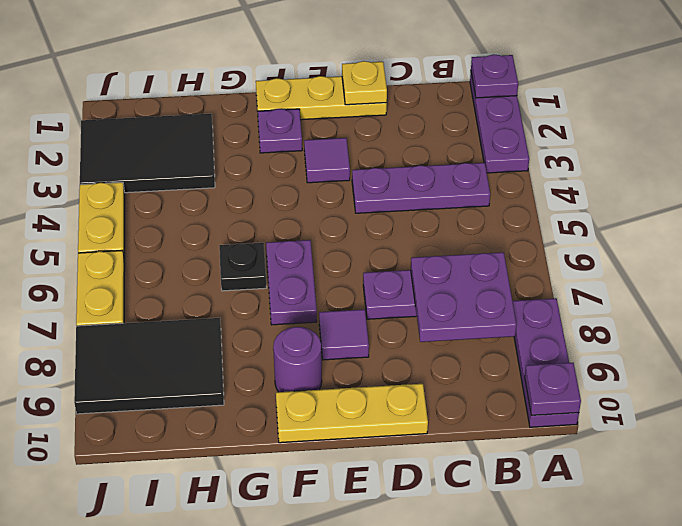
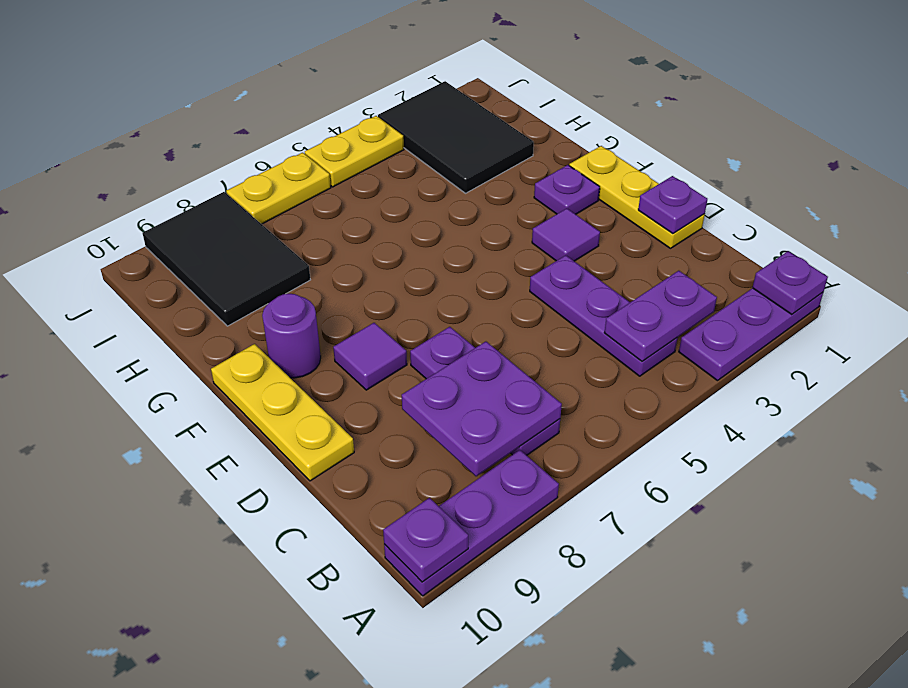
yellow 1x1 plate [342,61,387,105] -> purple 1x1 plate [638,176,707,234]
purple 1x2 plate [266,240,317,325] -> purple 1x2 plate moved to [604,271,717,361]
black 1x1 plate [219,243,267,291] -> none

